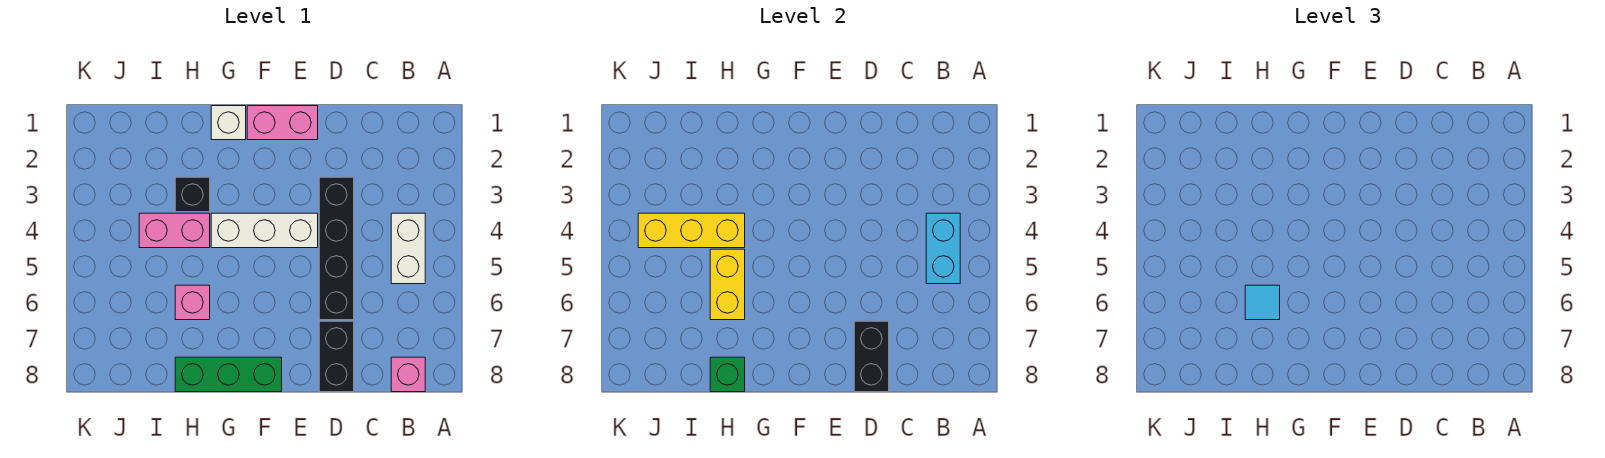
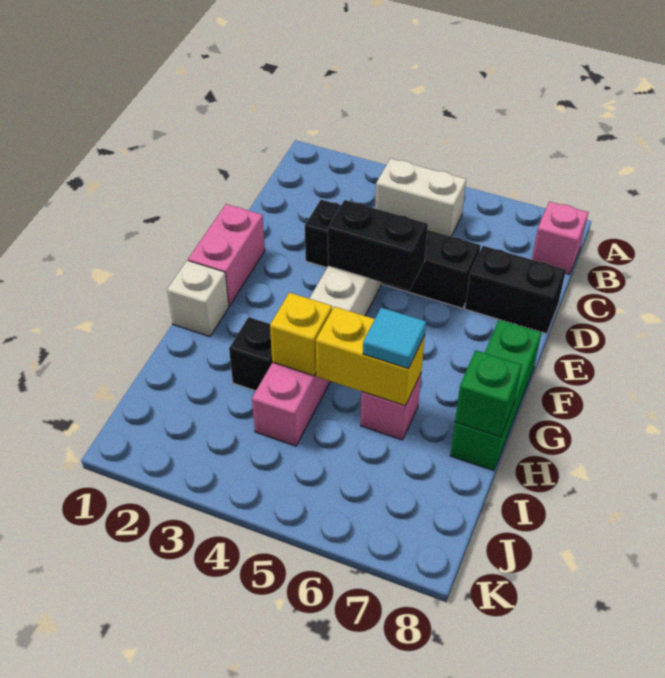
cyan 1x2 brick [926,213,960,284] -> none
black 1x2 brick [854,321,889,392] -> black 1x2 brick moved to [328,200,428,290]
yellow 1x3 brick [638,213,745,248] -> yellow 1x1 brick [270,293,332,376]

